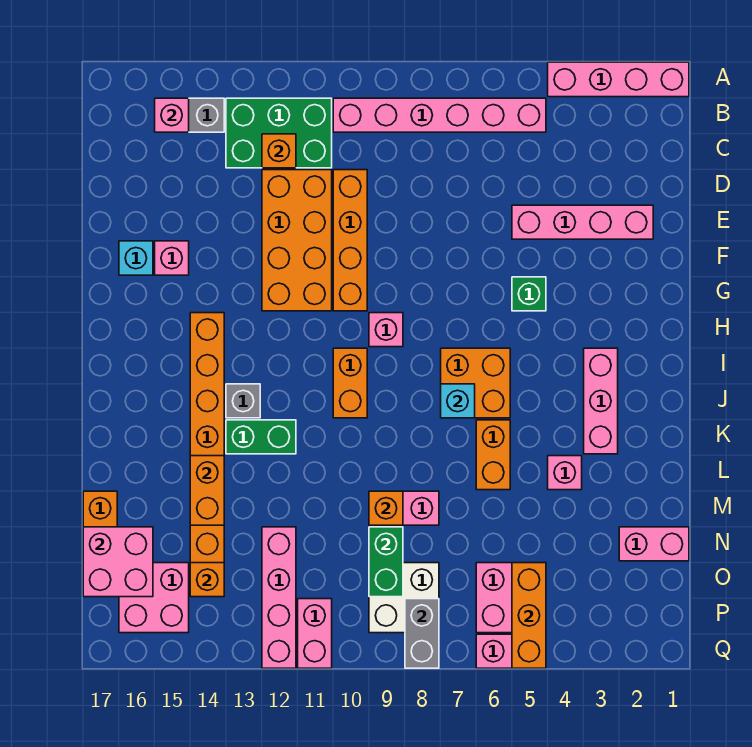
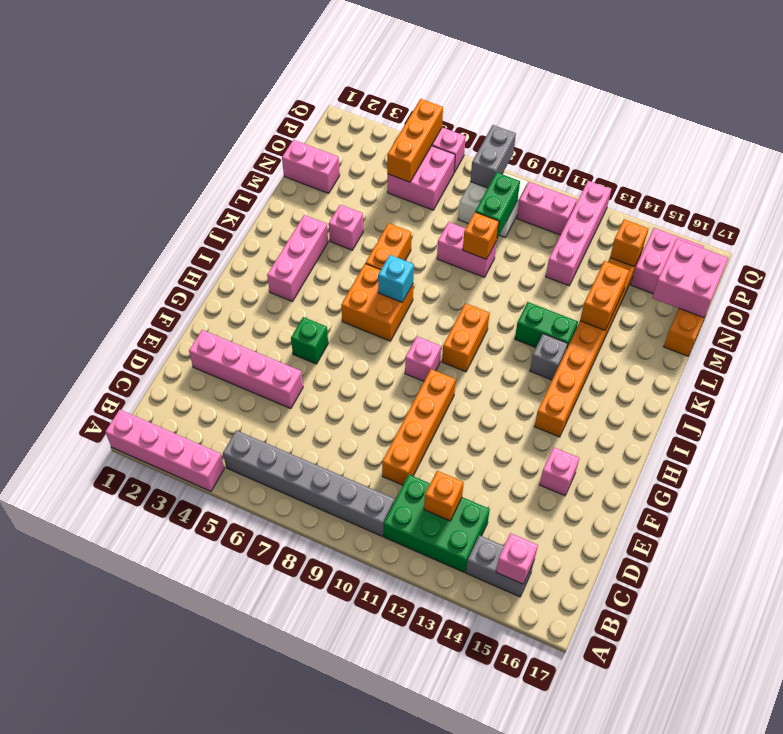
pink 1x6 brick [333,98,546,132] -> grey 1x6 brick [223,430,395,536]
orange 2x4 brick [262,170,332,311] -> none
cyan 1x1 brick [119,241,153,275] -> none
pink 1x2 brick [298,599,332,668] -> pink 1x2 brick turned to [517,182,577,235]

